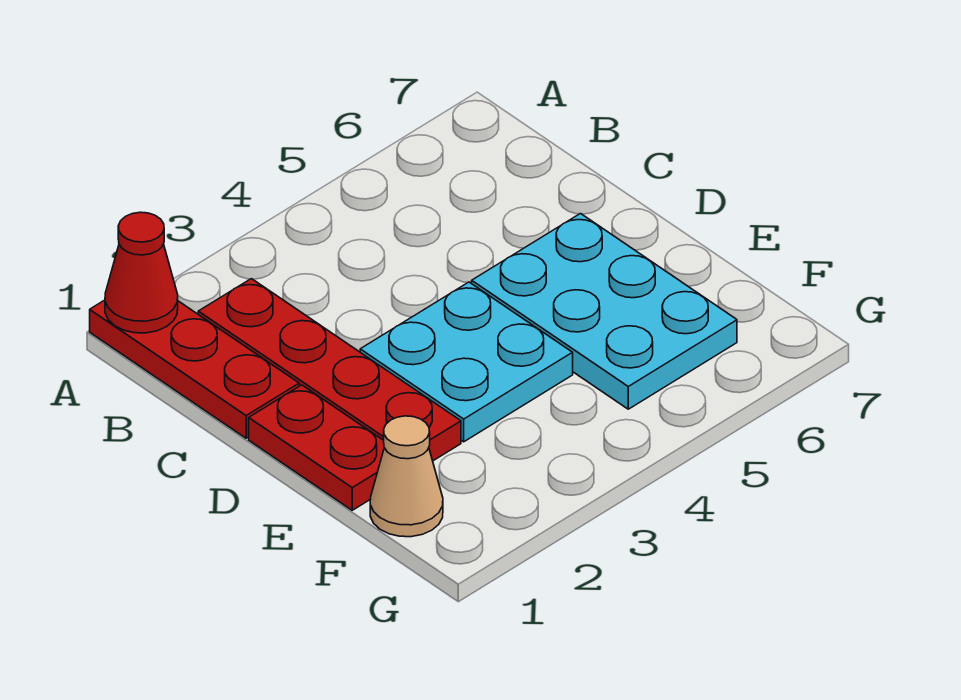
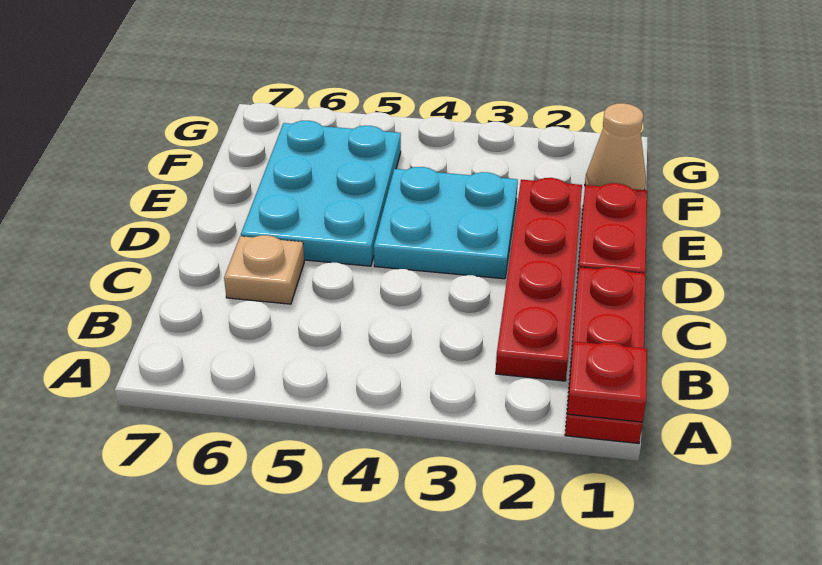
red 1x1 cone [105,212,178,333] -> red 1x1 plate [567,341,647,422]
none -> tan 1x1 plate [224,235,304,304]

